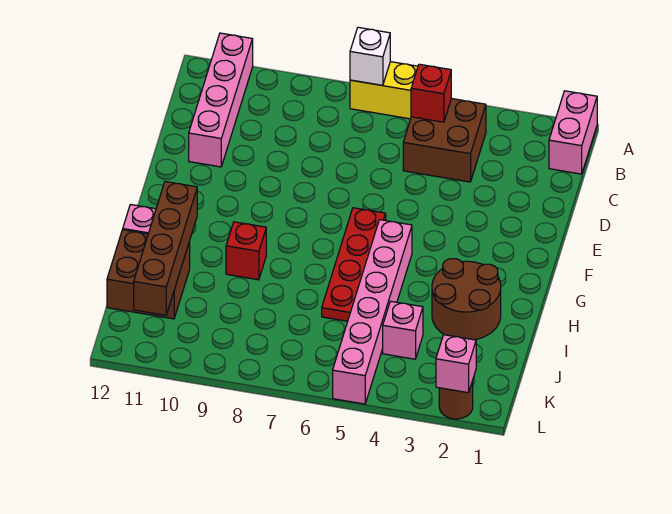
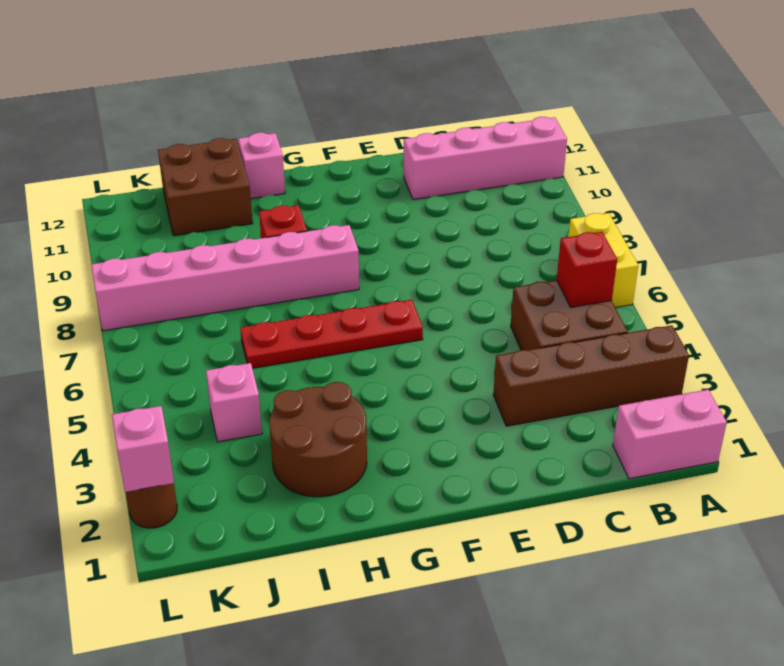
white 1x1 brick [350,27,390,85] -> none
pink 1x6 brick [333,220,412,404] -> pink 1x6 brick moved to [91,225,359,331]
brown 1x4 brick [134,182,197,315] -> brown 1x4 brick moved to [493,325,689,426]

